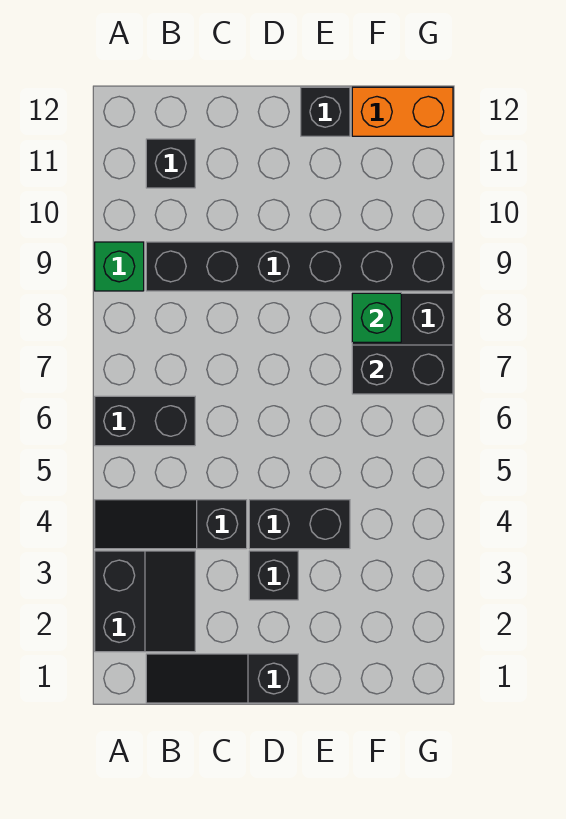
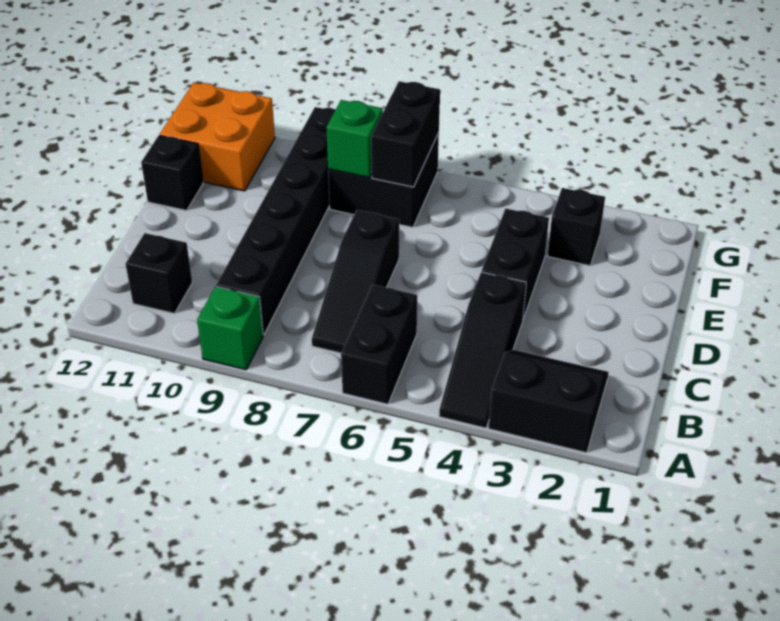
black 1x3 slope [146,654,298,703] -> black 1x3 slope moved to [312,210,399,353]
black 1x1 brick [249,551,298,600] -> black 1x1 brick moved to [548,188,605,266]
orange 1x2 brick [352,87,453,136] -> orange 2x2 brick [160,83,275,191]

